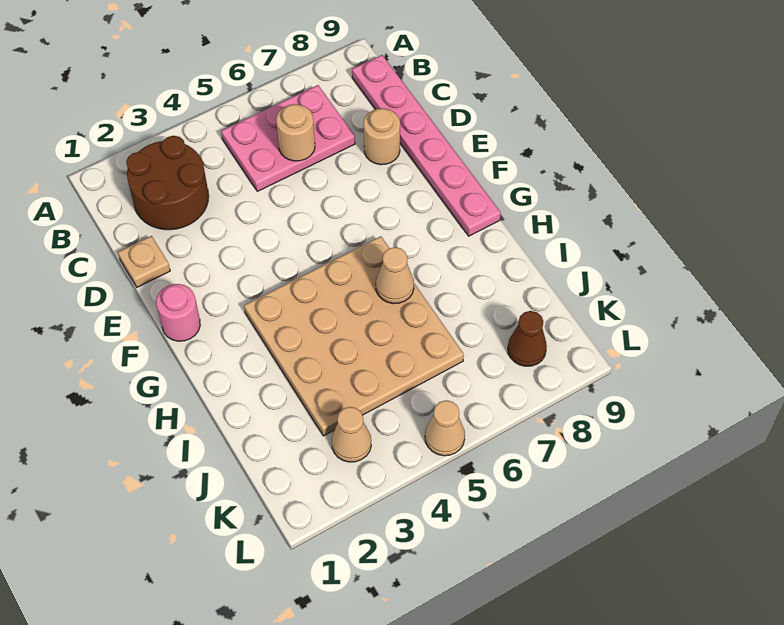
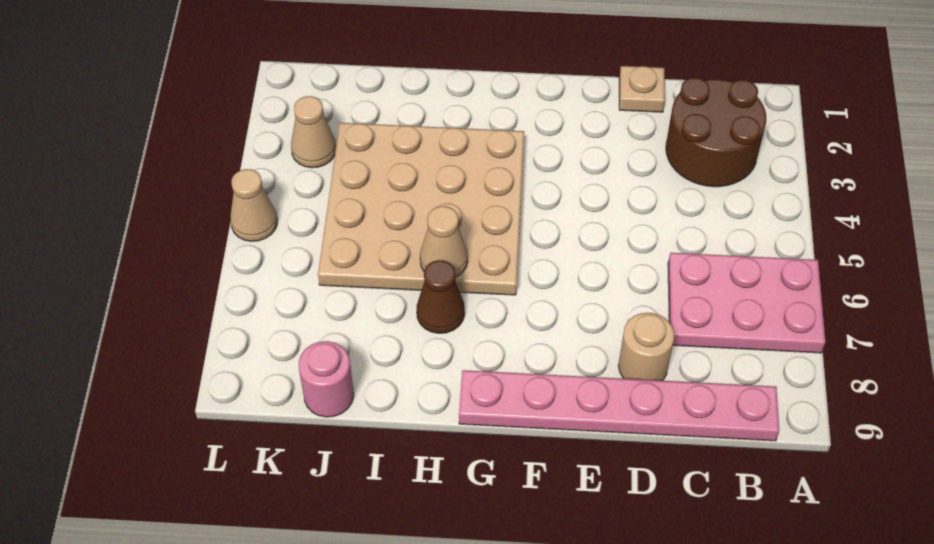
pink 2x3 plate [221,85,355,191] -> pink 2x3 plate turned to [668,253,825,353]
tan 1x1 round brick [276,104,315,161] -> none
pink 1x1 round brick [156,284,200,341] -> pink 1x1 round brick moved to [299,341,354,417]
brown 1x1 cone [508,311,547,366] -> brown 1x1 cone moved to [416,260,465,333]

